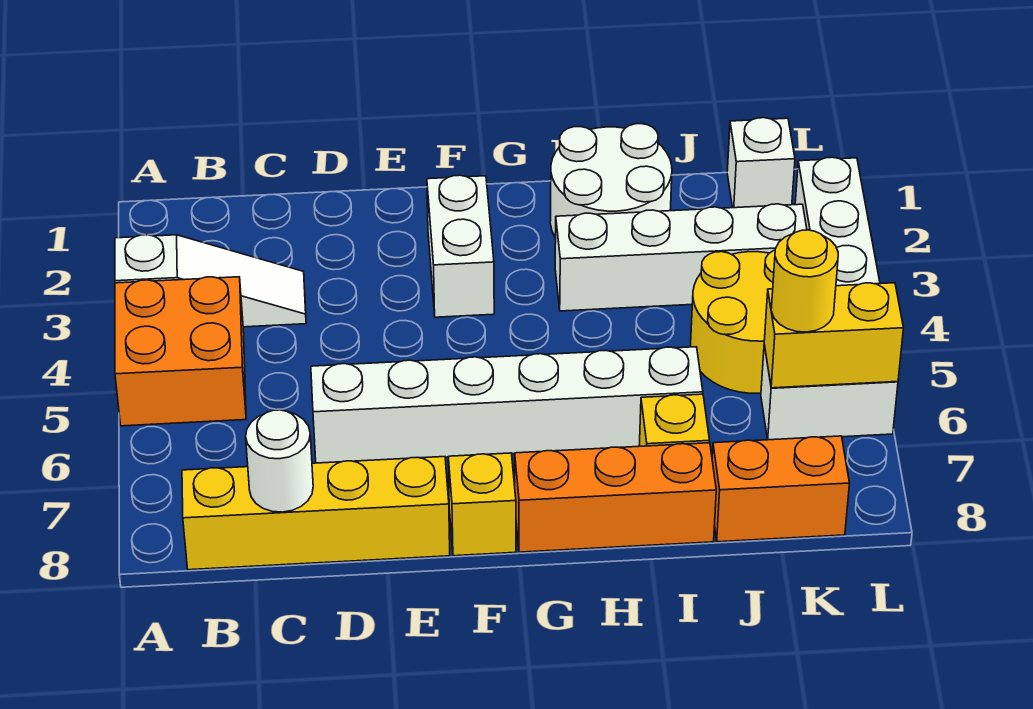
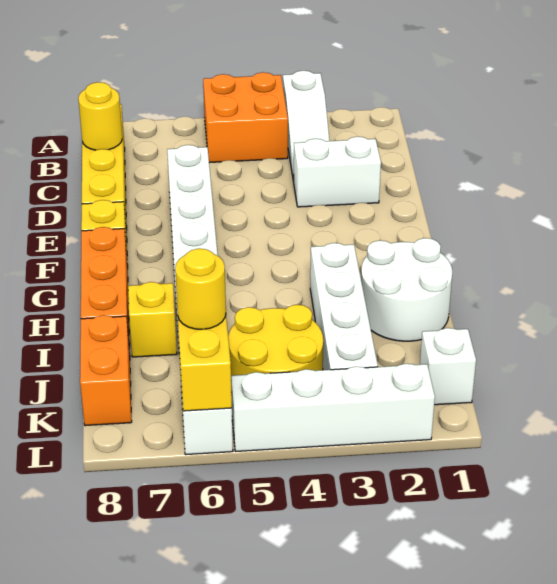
white 1x1 round brick [246,410,313,512] -> yellow 1x1 round brick [78,82,122,150]
white 1x2 brick [427,175,494,317] -> white 1x2 brick moved to [294,137,381,207]

